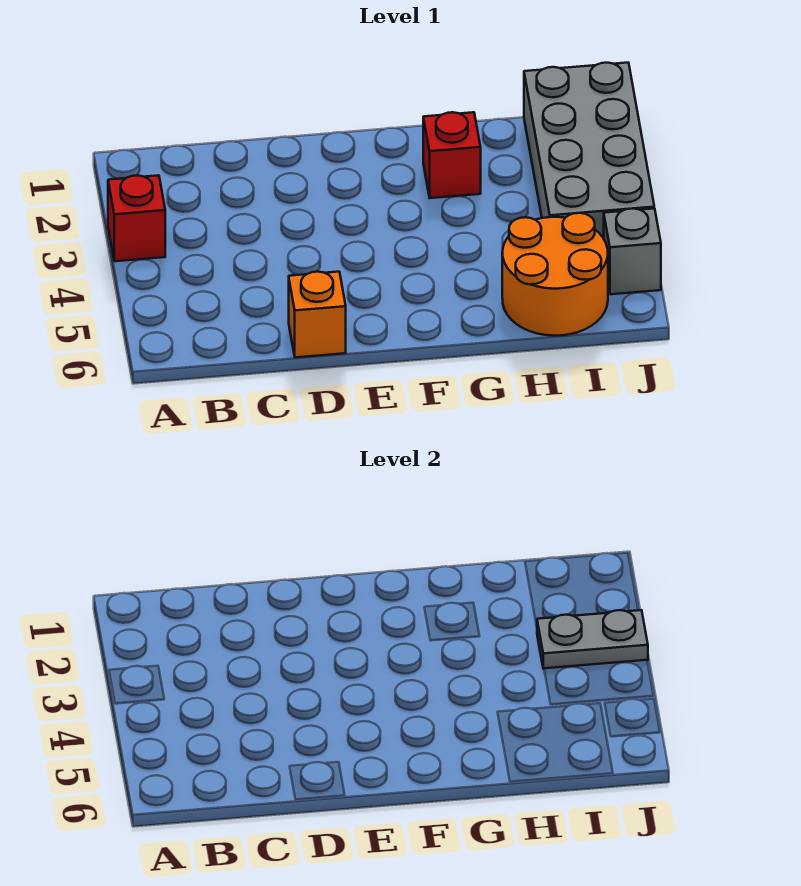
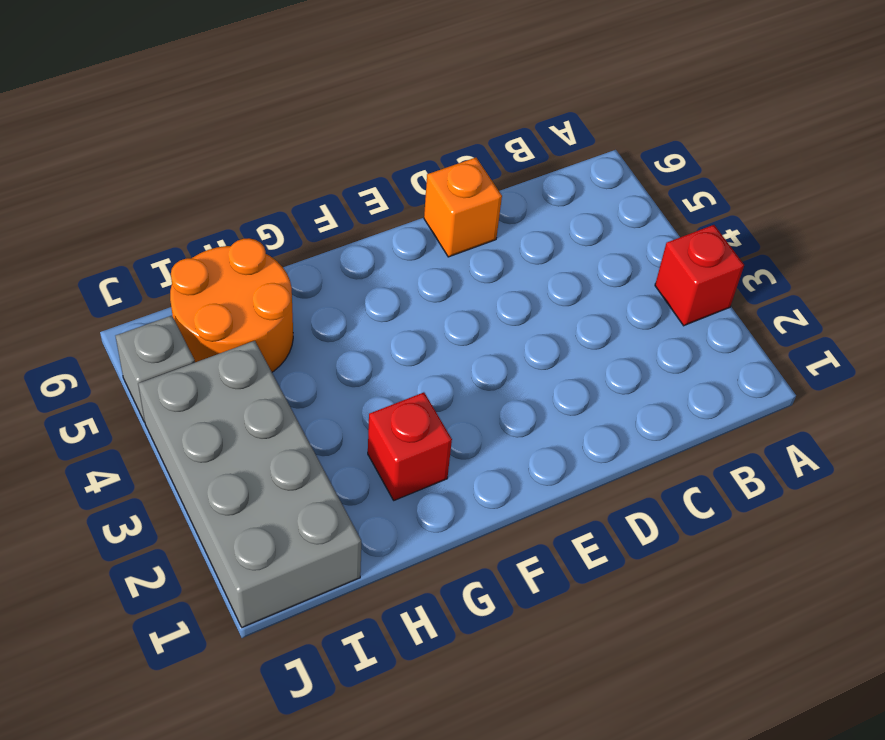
grey 1x2 plate [537,610,648,669] -> none

